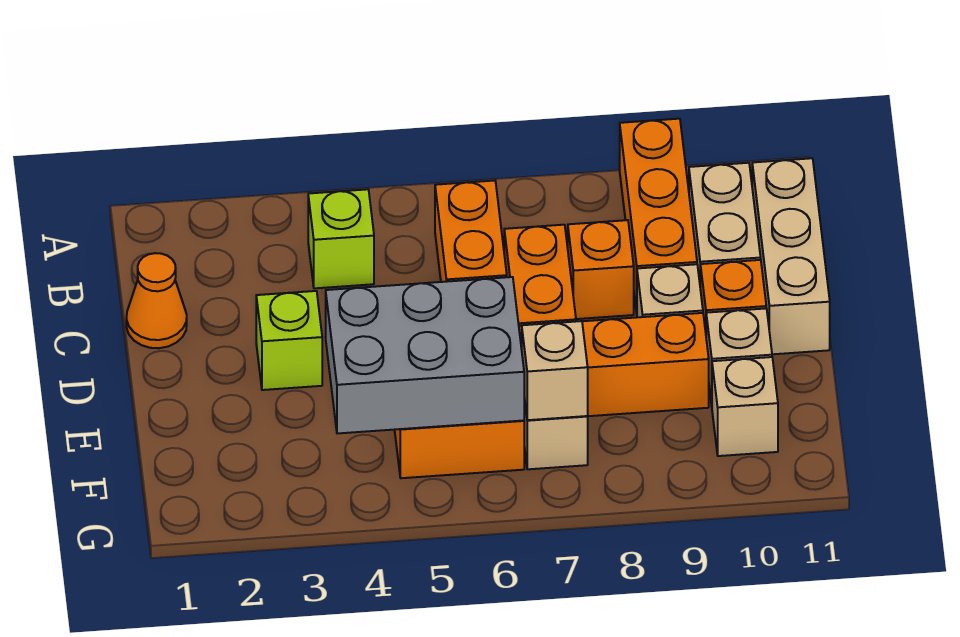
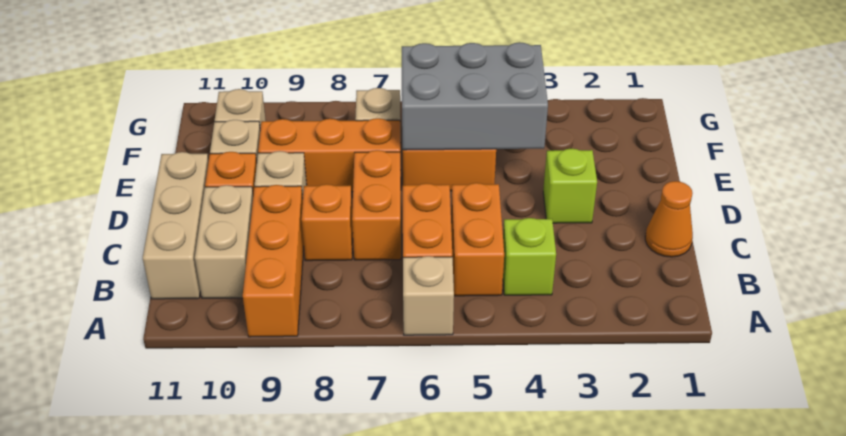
none -> orange 1x2 brick [451,183,504,296]
tan 1x1 brick [522,321,588,420] -> tan 1x1 brick moved to [403,256,454,335]

